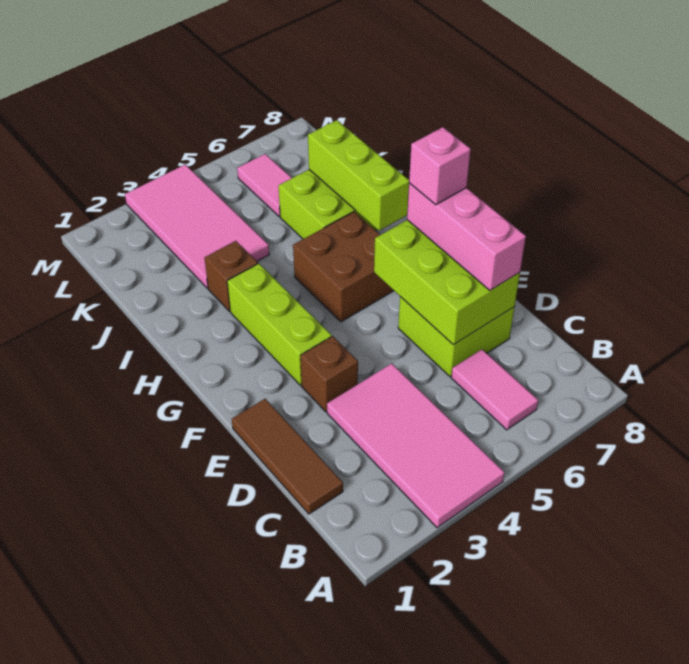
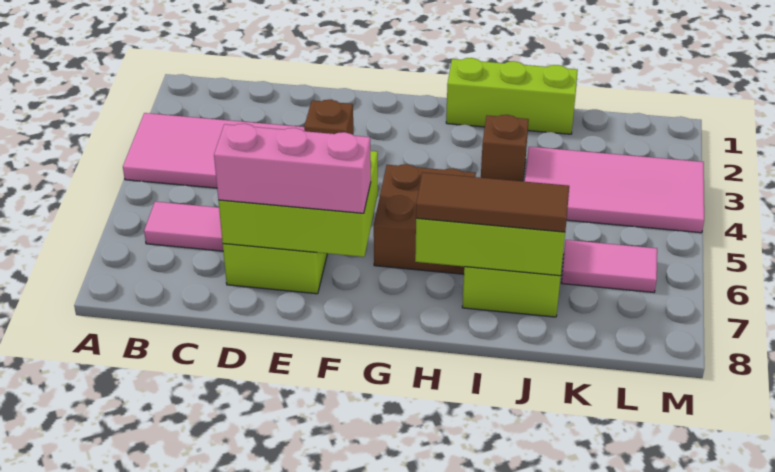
brown 1x3 tile [232,399,343,514] -> brown 1x3 tile moved to [416,172,569,232]
lime 1x3 brick [227,264,332,385] -> lime 1x3 brick moved to [446,58,578,134]
pink 1x1 brick [409,127,471,205] -> none

